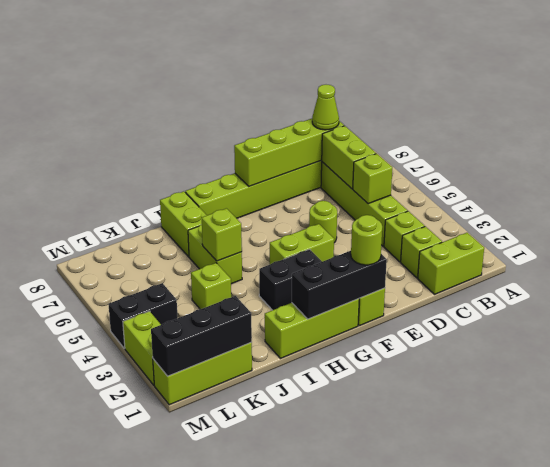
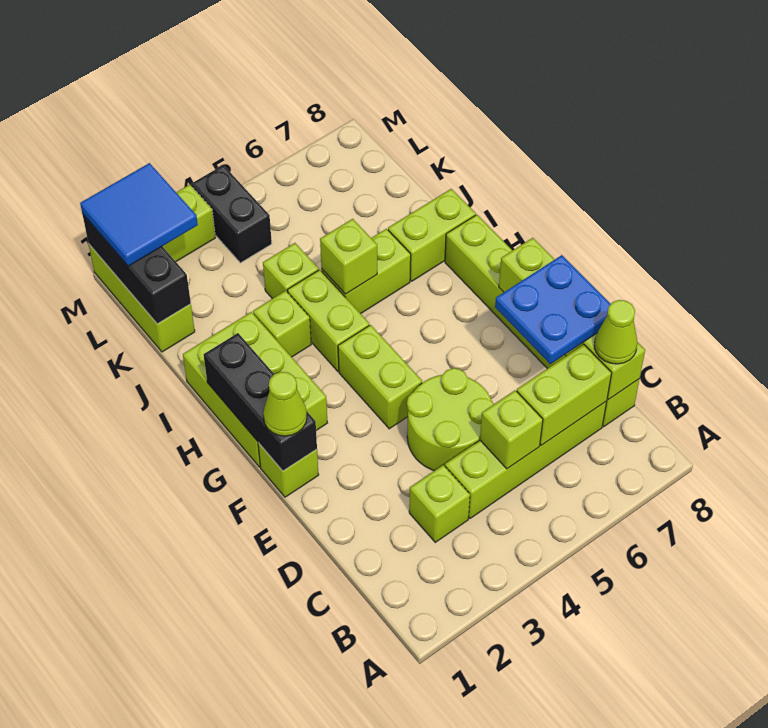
lime 1x2 brick [418,233,484,294] -> lime 1x2 brick moved to [288,270,369,371]
lime 1x1 brick [401,226,442,278] -> lime 1x1 brick moved to [253,291,311,357]
none -> blue 2x2 plate [495,255,611,364]
lime 1x1 round brick [309,201,337,243] -> lime 2x2 round brick [407,368,494,471]
lime 1x1 round brick [351,215,382,265] -> lime 1x1 cone [263,372,307,436]
lime 1x3 brick [265,299,359,359] -> lime 2x3 brick [183,312,327,467]
black 1x2 brick [259,249,322,310] -> none
none -> blue 2x2 tile [80,163,198,266]

